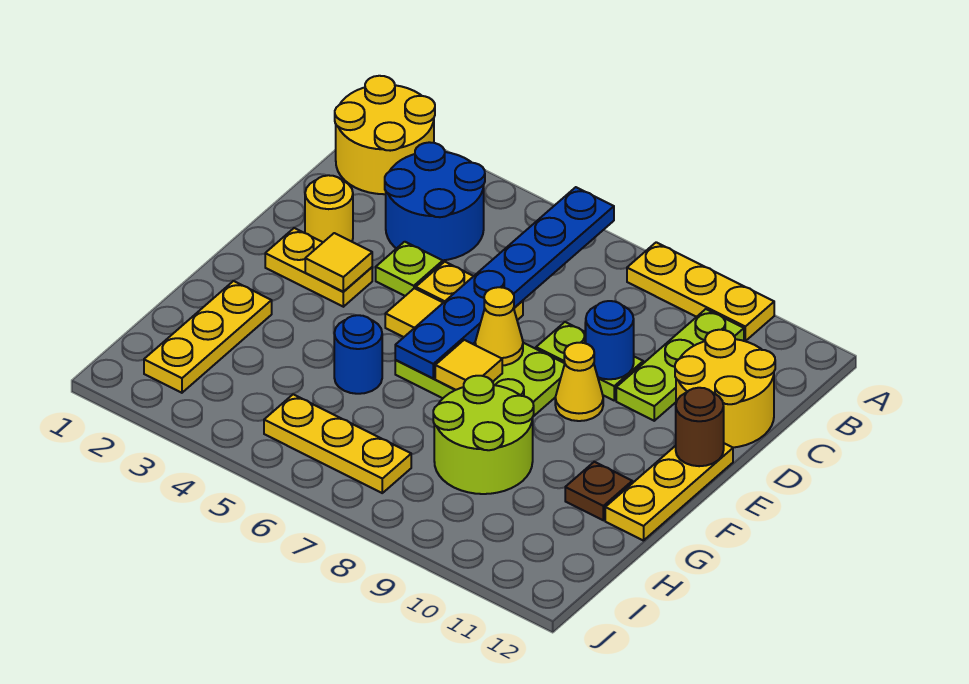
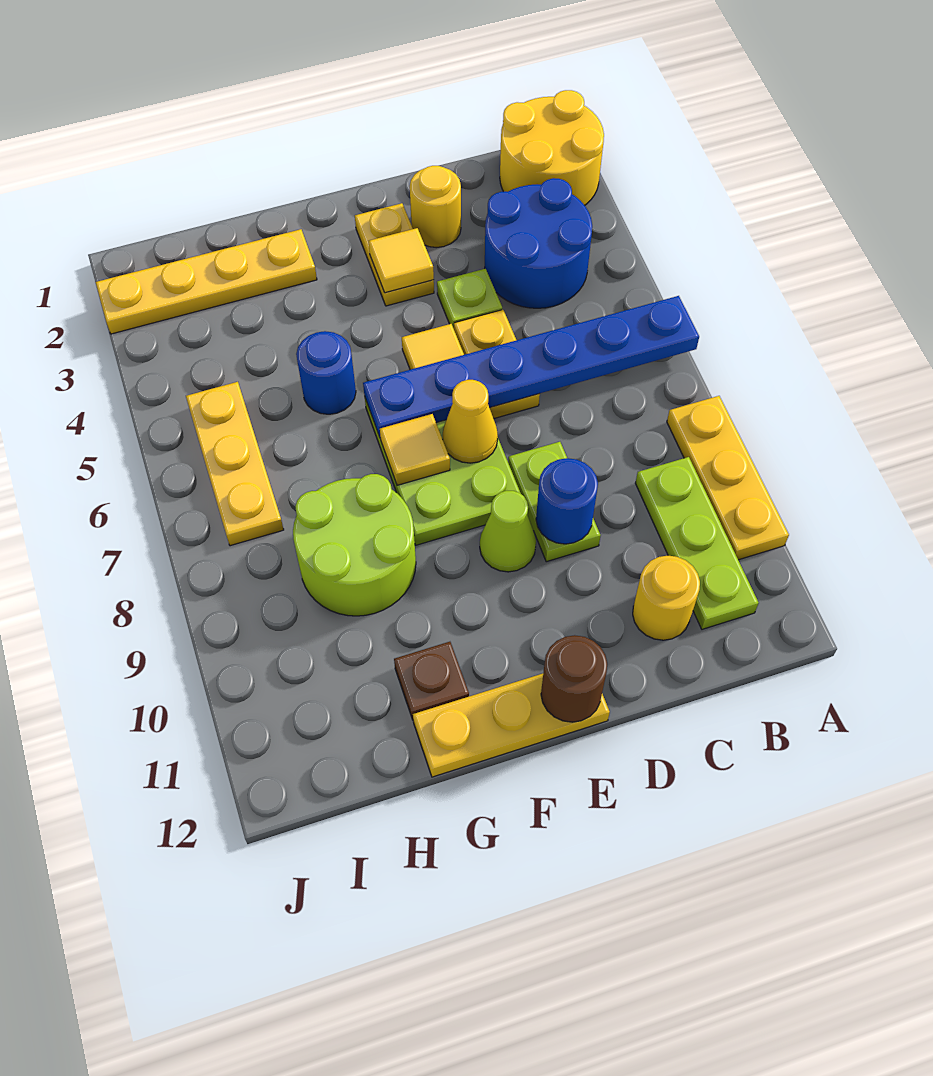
lime 1x3 plate [616,309,744,421] -> lime 1x3 plate turned to [635,457,759,629]
yellow 2x2 round brick [675,330,775,448] -> yellow 1x1 round brick [633,556,700,640]
yellow 1x1 cone [555,343,603,421] -> lime 1x1 cone [480,491,536,572]
yellow 1x3 plate [144,281,272,393] -> yellow 1x4 plate [95,229,317,334]

